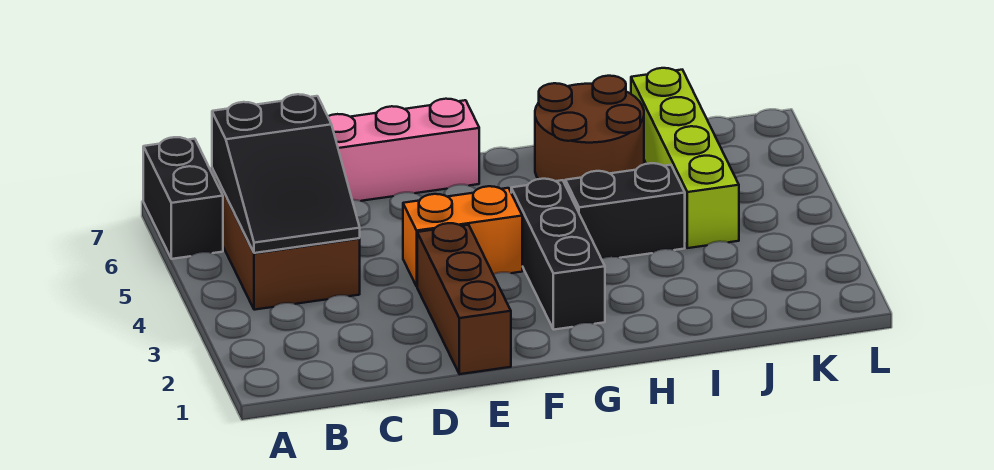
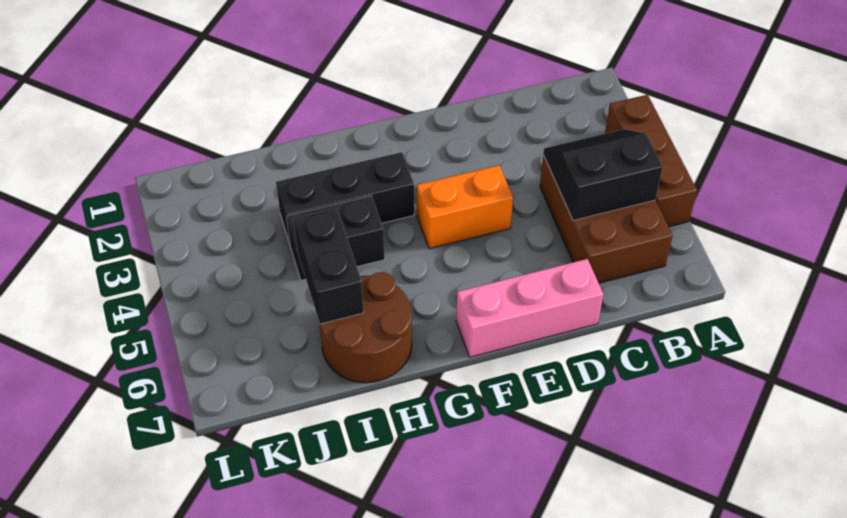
black 1x2 brick [143,137,223,259] -> black 1x2 brick moved to [293,208,364,324]
black 2x3 slope [212,94,360,253] -> black 2x2 slope [543,129,663,220]
brown 1x3 brick [417,223,511,374] -> brown 1x3 brick moved to [605,95,697,227]
black 1x3 brick [511,179,605,330] -> black 1x3 brick turned to [276,152,414,244]
lime 1x4 brick [631,68,739,248] -> none

